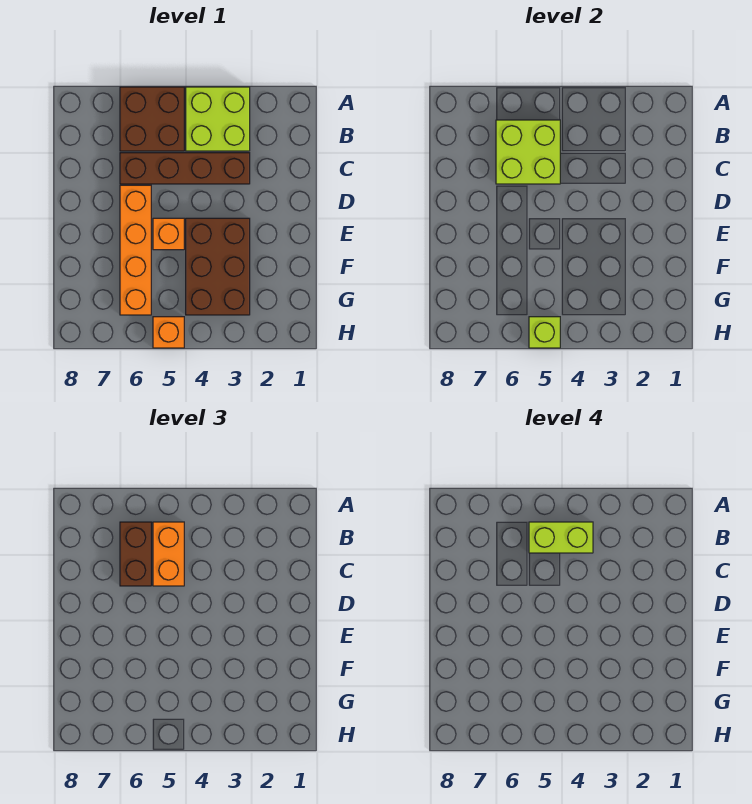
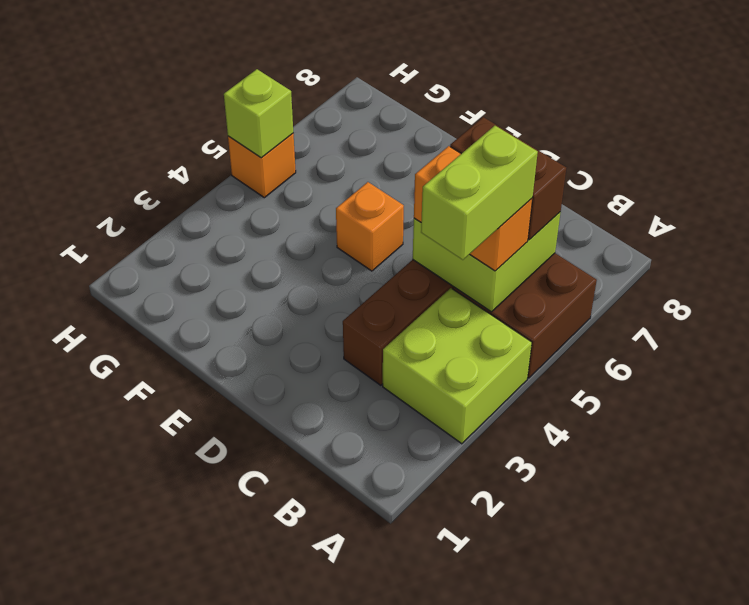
orange 1x4 brick [120,185,151,315] -> none
brown 2x3 brick [186,218,250,315] -> none

